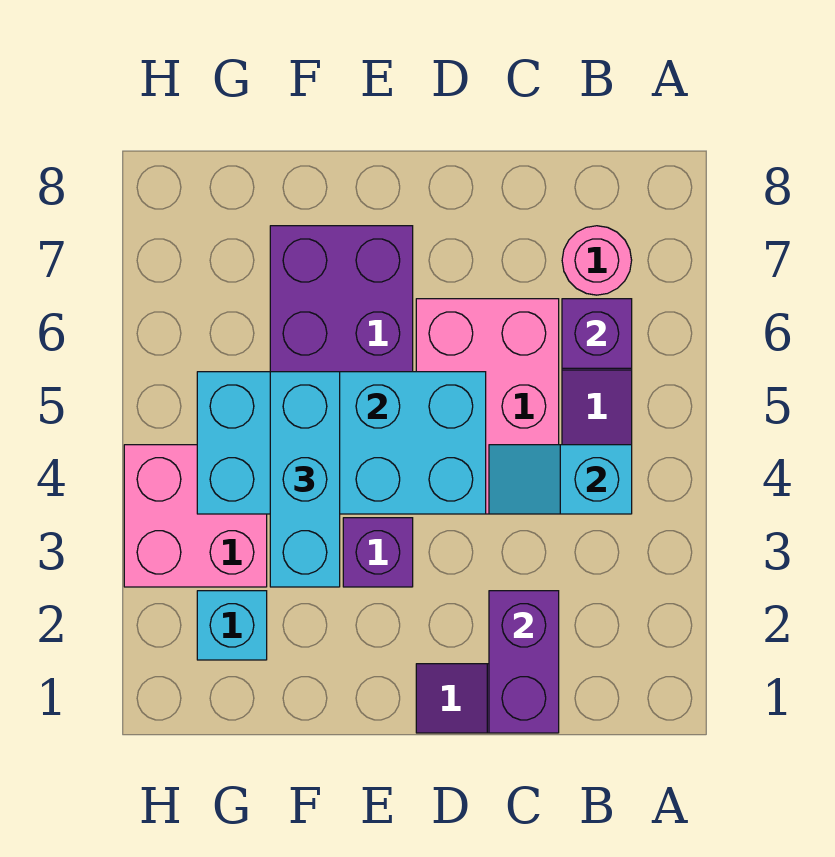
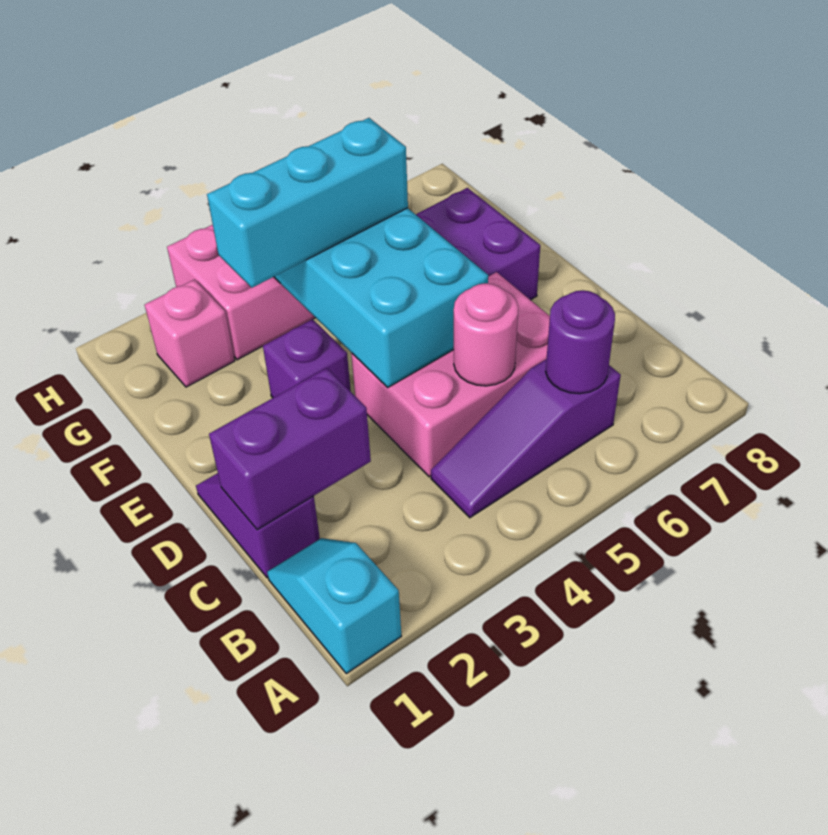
cyan 1x2 slope [489,445,632,514] -> cyan 1x2 slope moved to [267,538,401,674]
purple 1x1 brick [562,299,632,368] -> purple 1x1 round brick [546,290,615,394]
pink 1x1 round brick [562,226,632,295] -> pink 1x1 round brick moved to [454,283,518,386]
cyan 1x1 brick [197,591,267,660] -> pink 1x1 brick [145,279,235,387]

